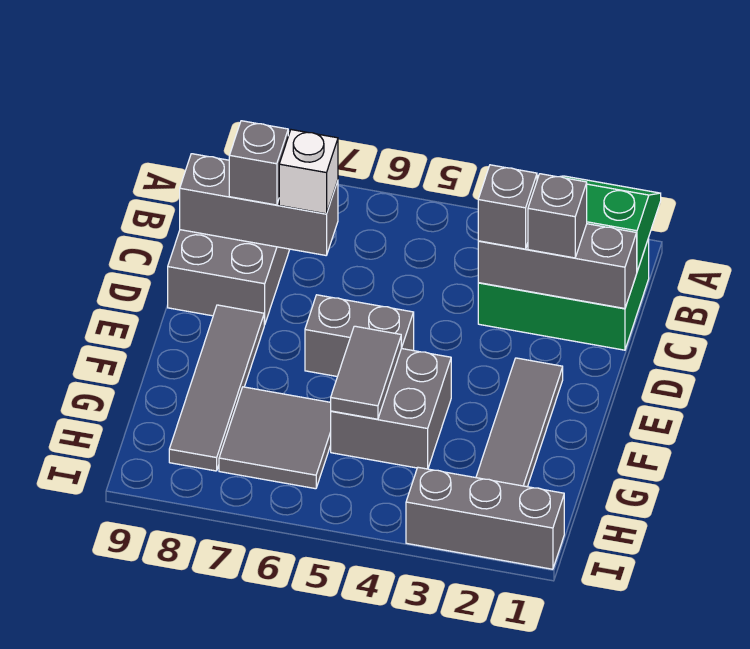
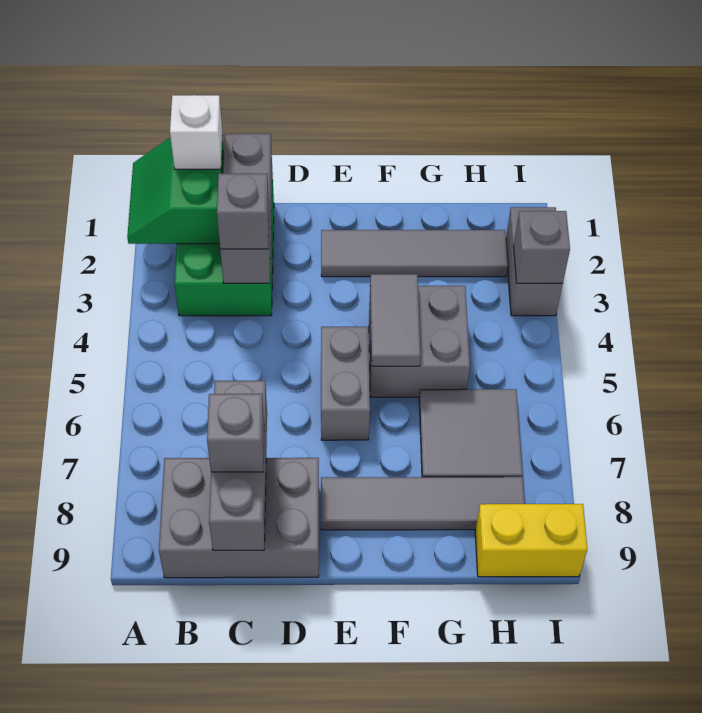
grey 1x1 brick [528,174,587,258] -> grey 1x1 brick moved to [514,211,570,284]
white 1x1 brick [279,130,338,214] -> white 1x1 brick moved to [170,95,223,169]
grey 1x2 tile [331,326,401,419] -> grey 1x2 tile turned to [370,274,421,366]
none -> yellow 1x2 brick [475,504,587,577]
grey 1x3 brick [406,467,564,569] -> grey 1x2 brick [506,207,563,316]

